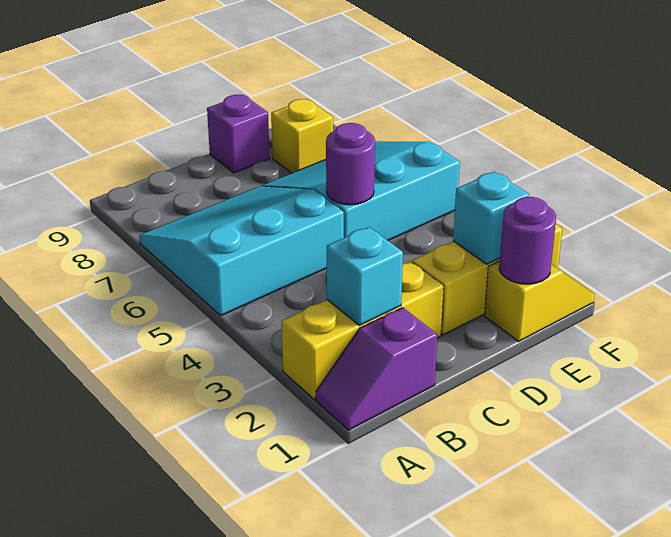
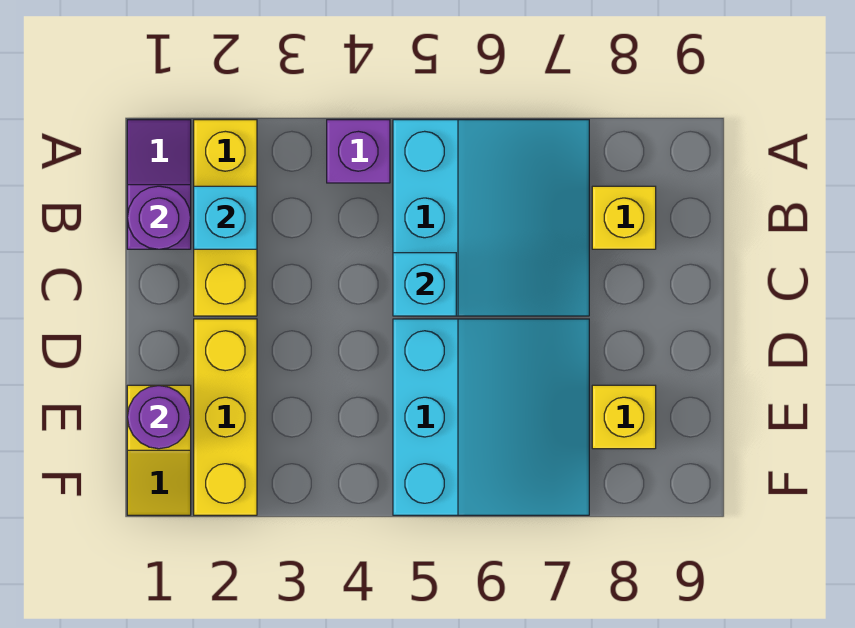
none -> yellow 1x1 brick [592,186,656,249]
purple 1x1 round brick [326,123,375,205] -> purple 1x1 round brick moved to [127,186,191,249]
purple 1x1 brick [207,95,270,173] -> purple 1x1 brick moved to [327,120,390,183]
cyan 1x1 brick [453,172,529,264] -> cyan 1x1 brick moved to [393,253,456,316]

